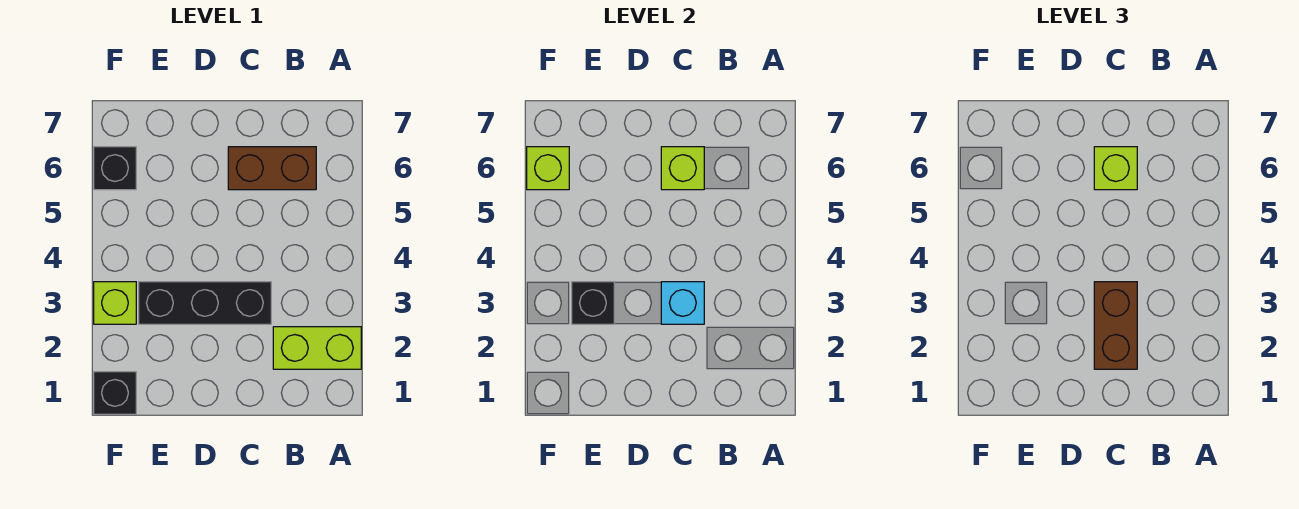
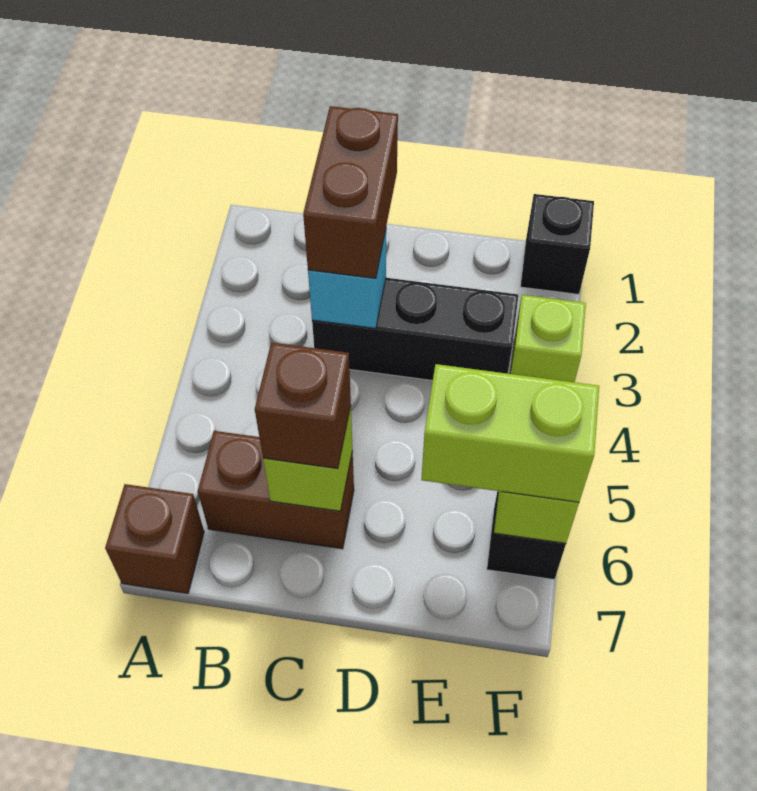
lime 1x2 brick [273,327,361,369] -> lime 1x2 brick moved to [421,364,599,502]
none -> brown 1x1 brick [105,484,204,593]
lime 1x1 brick [1094,147,1137,190] -> brown 1x1 brick [255,342,351,469]
black 1x1 brick [572,282,614,324] -> none

